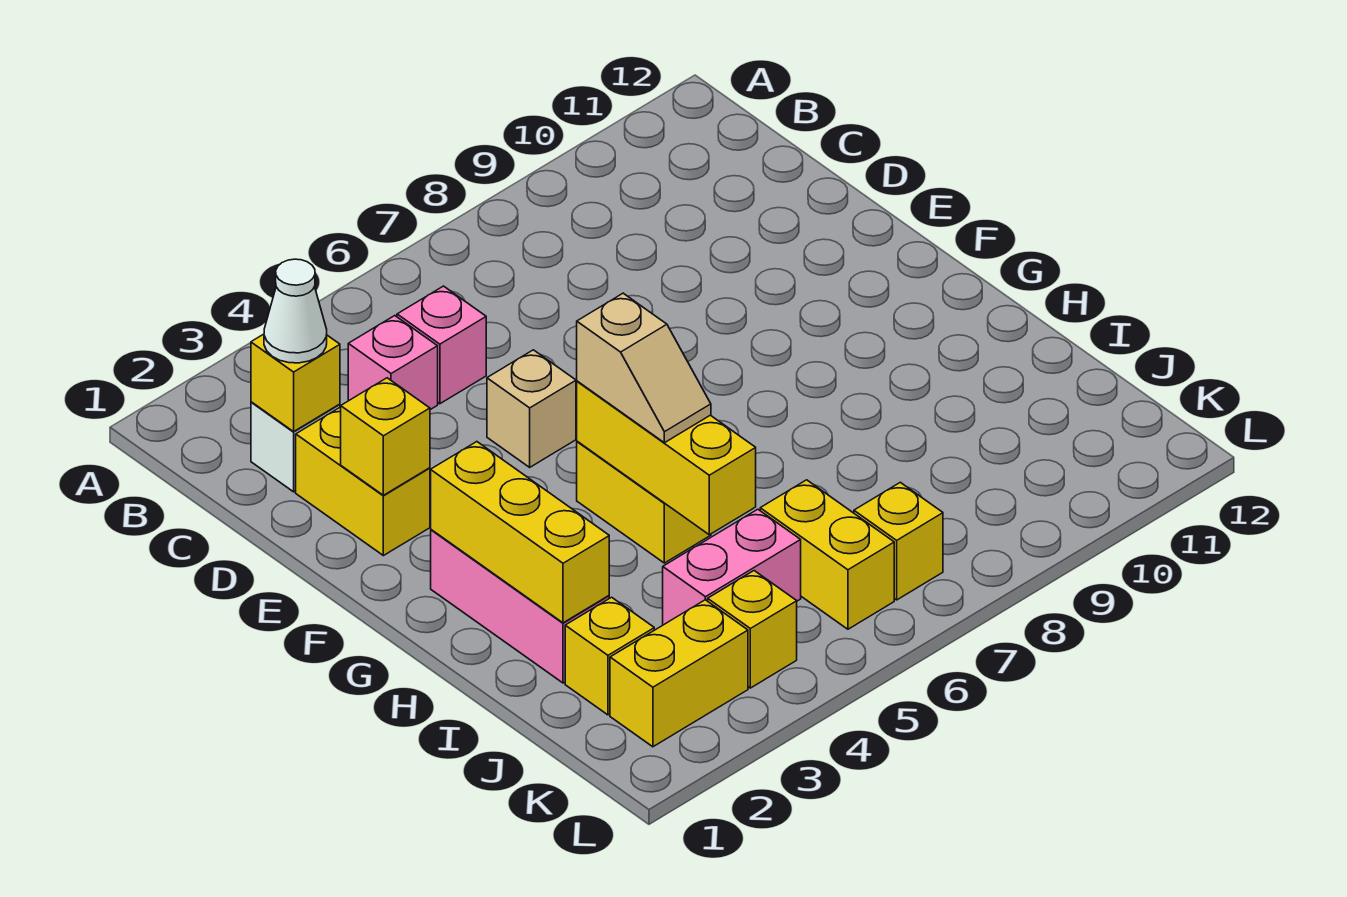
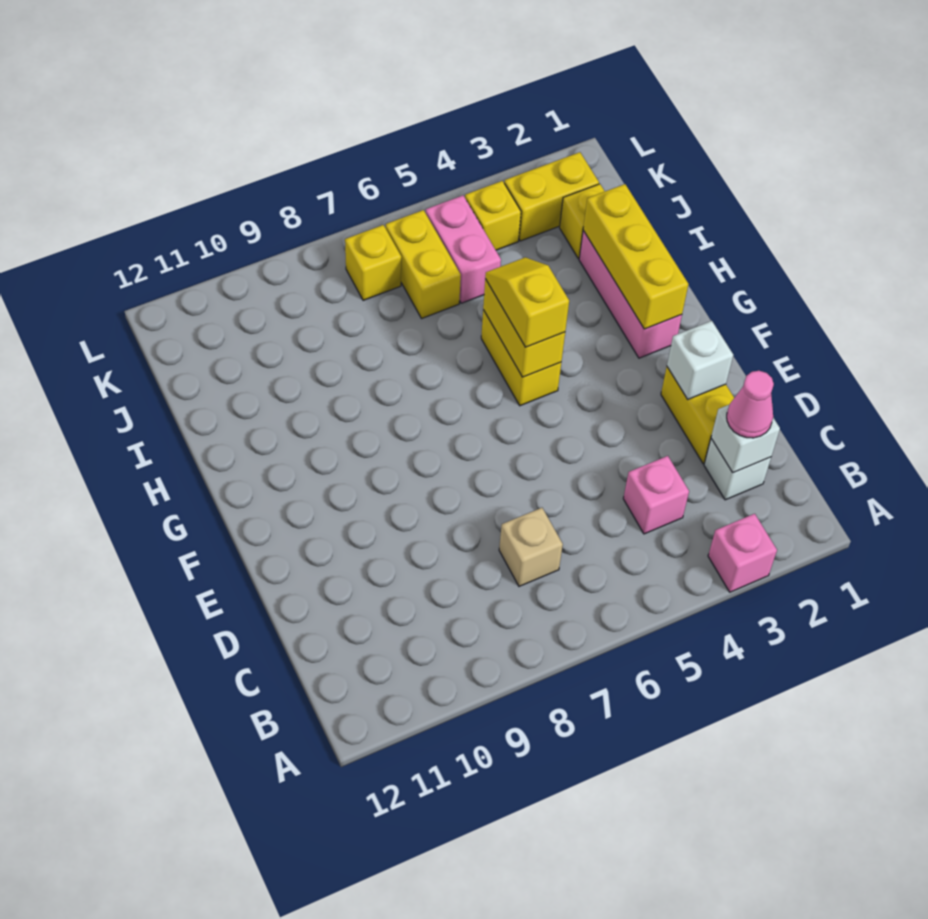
yellow 1x1 brick [251,334,340,432] -> white 1x1 brick [711,404,780,473]
white 1x1 cone [264,259,327,363] -> pink 1x1 cone [727,371,774,438]
pink 1x1 brick [397,286,486,404] -> pink 1x1 brick moved to [708,514,777,592]
yellow 1x1 brick [341,378,430,495] -> white 1x1 brick [667,321,733,399]
tan 1x1 brick [487,350,576,467] -> tan 1x1 brick moved to [499,508,563,586]
yellow 1x3 brick [577,381,756,535] -> yellow 1x2 brick [483,279,565,377]
tan 1x2 slope [577,293,711,443] -> yellow 1x2 slope [485,257,569,347]
pink 1x2 brick [663,509,801,625] -> pink 1x2 brick turned to [425,196,501,303]

